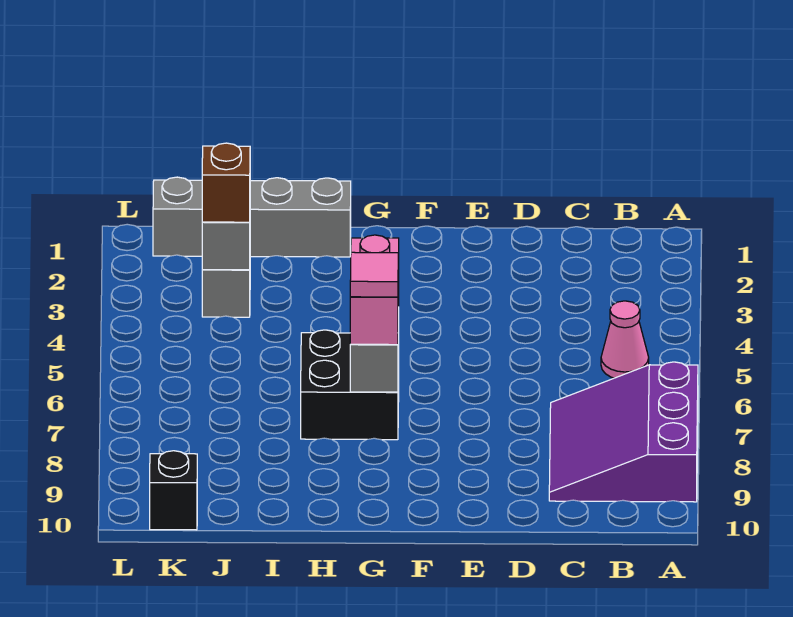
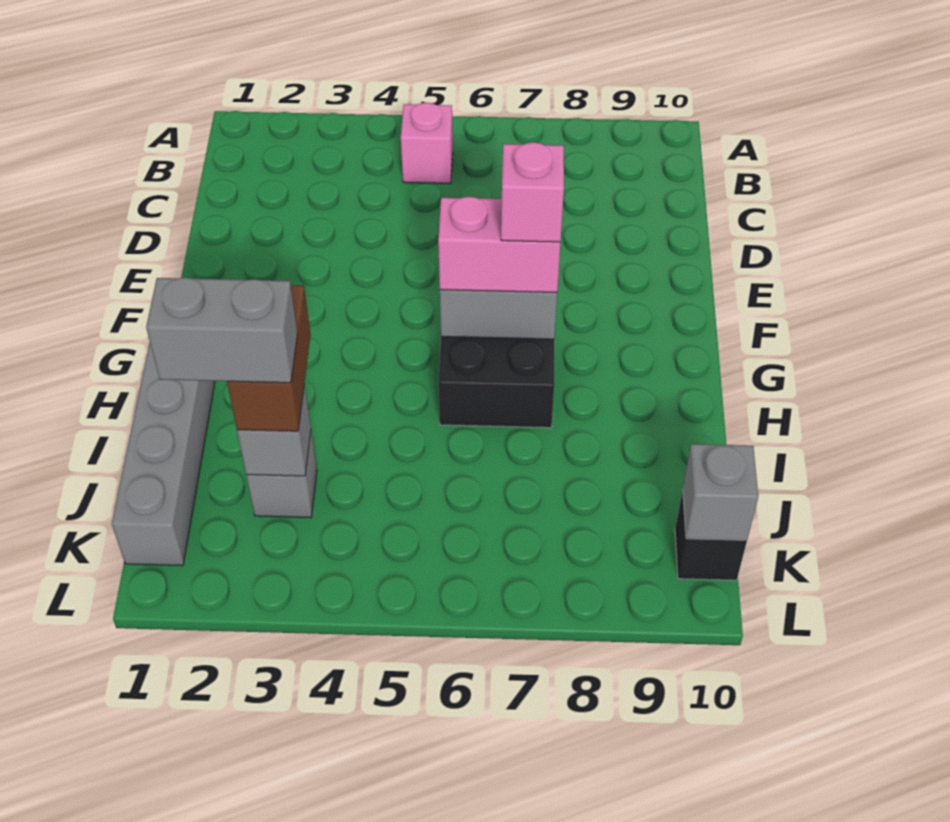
purple 3x3 slope [549,362,698,502] -> none
pink 1x1 cone [601,301,649,378] -> pink 1x1 brick [401,103,453,183]
pink 1x1 tile [350,252,398,297] -> pink 1x1 brick [501,142,564,242]
none -> grey 1x2 brick [146,278,297,383]
brown 1x1 brick [202,143,250,222] -> brown 1x2 brick [227,285,311,431]
none -> grey 1x1 brick [683,444,758,540]

